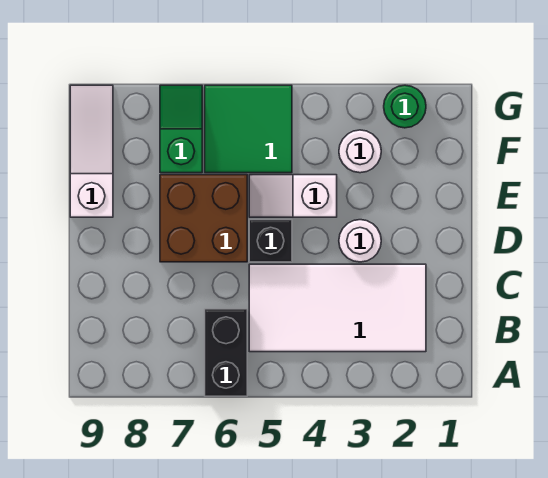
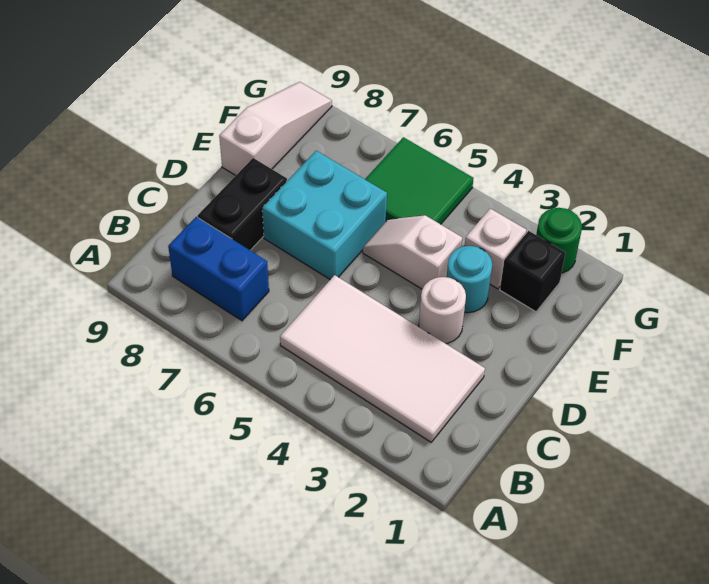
black 1x2 brick [205,309,247,396] -> black 1x2 brick moved to [198,158,287,250]
none -> blue 1x2 brick [168,217,269,321]
black 1x1 brick [249,220,292,262] -> black 1x1 brick moved to [500,231,566,312]
brown 2x2 brick [160,175,247,262] -> cyan 2x2 brick [262,151,387,279]
none -> cyan 1x1 round brick [447,246,492,313]
white 1x1 round brick [339,130,381,173] -> white 1x1 brick [465,208,527,289]
green 1x2 slope [160,85,202,173] -> none

